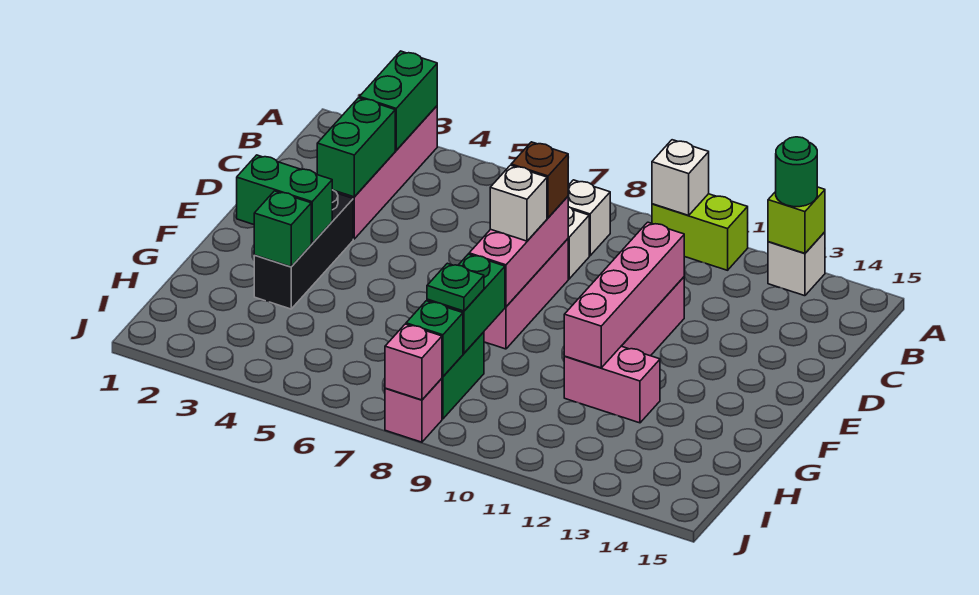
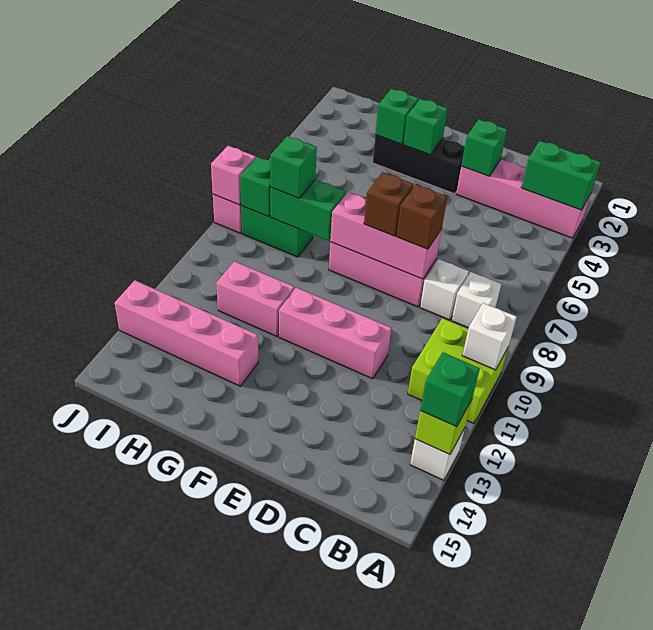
lime 1x2 brick [652,194,748,270] -> lime 2x2 brick [408,318,508,423]
green 1x1 round brick [776,137,817,207] -> green 1x1 brick [420,352,480,427]
green 1x2 brick [317,98,395,197] -> green 1x1 brick [461,120,507,176]
pink 1x4 brick [564,222,684,368] -> pink 1x4 brick moved to [115,280,258,386]
white 1x1 brick [490,165,547,241] -> brown 1x1 brick [364,172,414,236]
green 1x2 brick [237,155,332,243] -> green 1x1 brick [404,99,447,155]
pink 1x2 brick [564,346,660,423] -> pink 1x2 brick turned to [216,261,294,336]
green 1x1 plate [427,263,484,311] -> green 1x1 brick [270,136,317,198]

